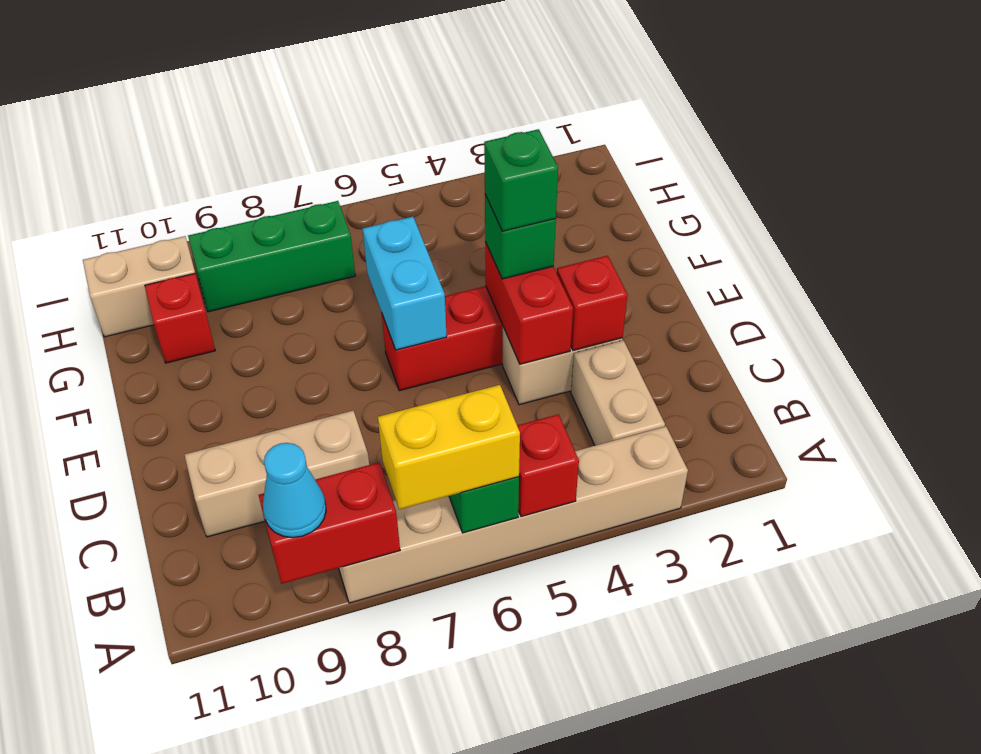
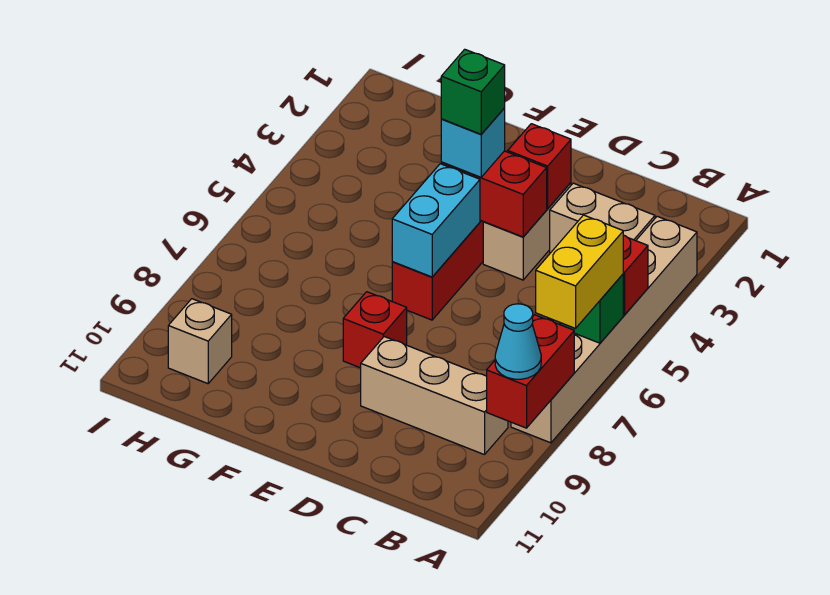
tan 1x3 brick [185,411,369,537] -> tan 1x3 brick turned to [361,337,508,455]
green 1x1 brick [485,195,556,279] -> cyan 1x1 brick [441,108,505,177]
cyan 1x2 brick [362,217,447,350] -> cyan 1x2 brick turned to [392,164,480,277]
red 1x1 brick [145,273,215,363] -> red 1x1 brick moved to [343,292,407,368]
green 1x3 brick [188,201,355,312] -> none
tan 1x2 brick [83,236,195,337] -> tan 1x1 brick [168,299,232,384]

